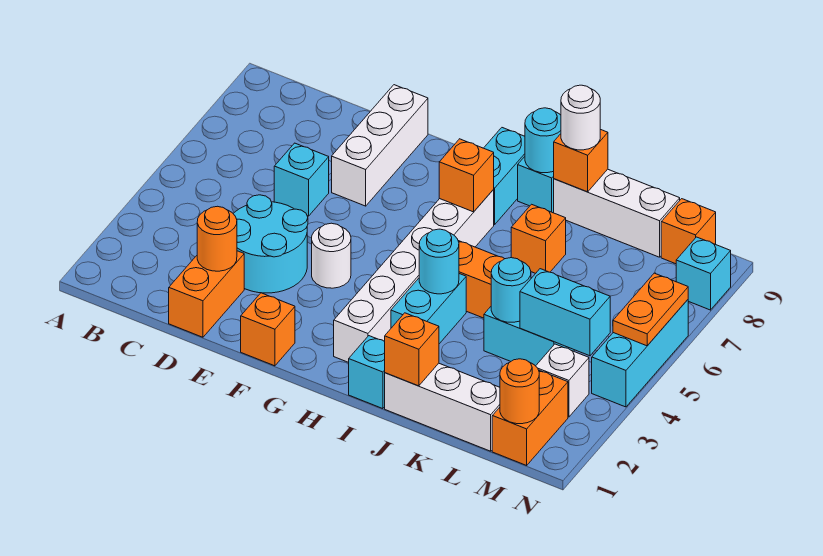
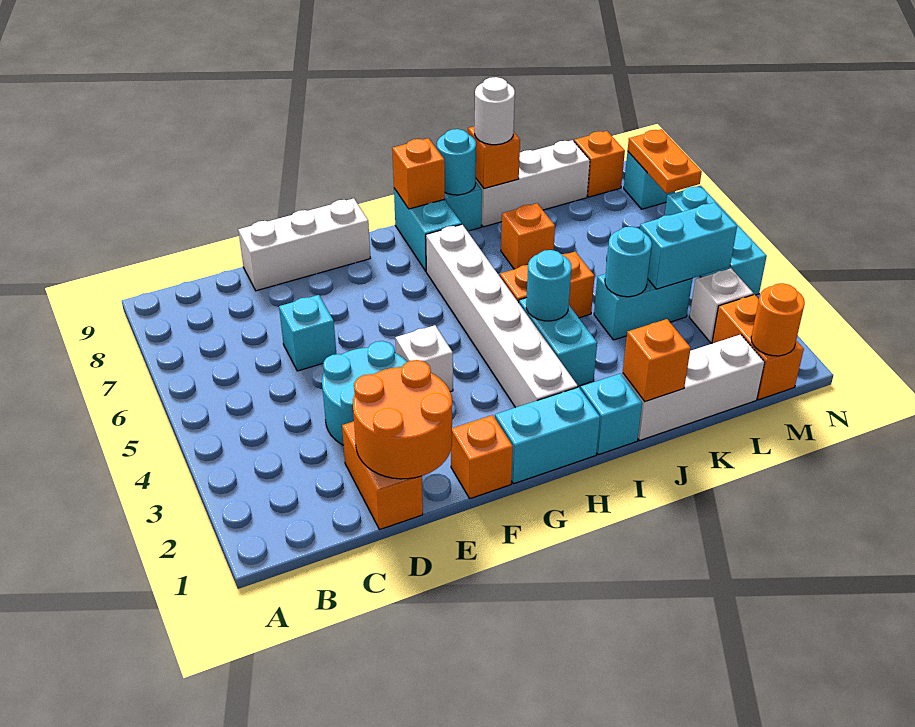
orange 1x1 round brick [197,206,237,271] -> orange 2x2 round brick [353,360,452,479]
white 1x3 brick [332,85,428,206] -> white 1x3 brick turned to [238,198,370,291]
white 1x1 round brick [312,223,351,288] -> white 1x1 brick [395,325,453,392]
none -> cyan 1x2 brick [495,387,600,484]
orange 1x1 brick [439,139,494,212] -> orange 1x1 brick moved to [392,138,445,209]
orange 1x2 plate [613,273,688,346] -> orange 1x2 plate moved to [628,129,702,193]

